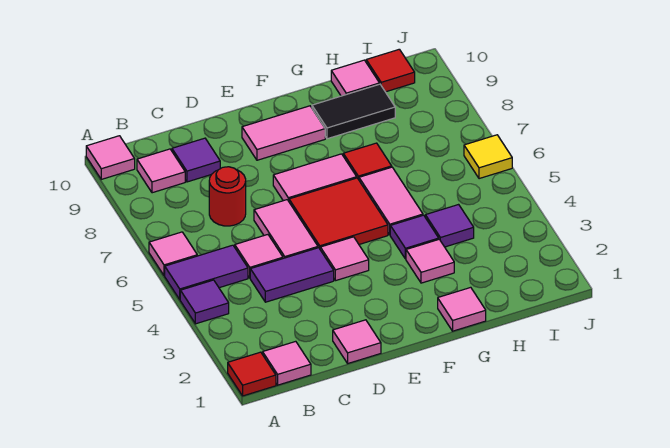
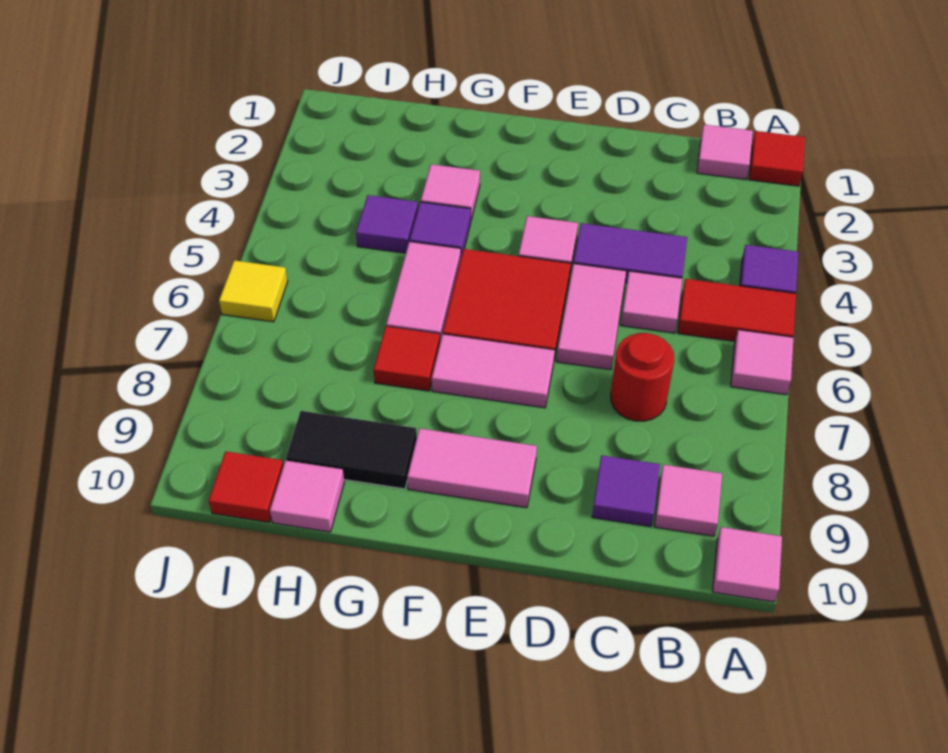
purple 1x2 tile [165,245,248,299] -> red 1x2 tile [678,279,796,341]
pink 1x1 tile [333,320,381,363] -> none
pink 1x1 tile [438,287,486,331] -> none

